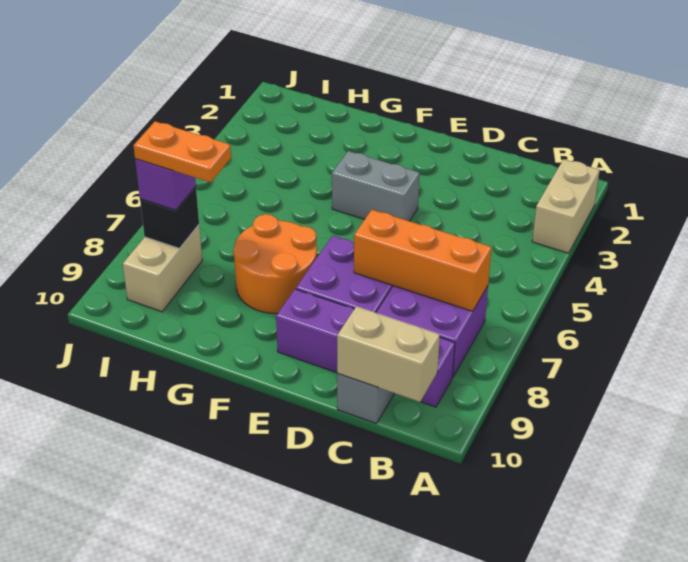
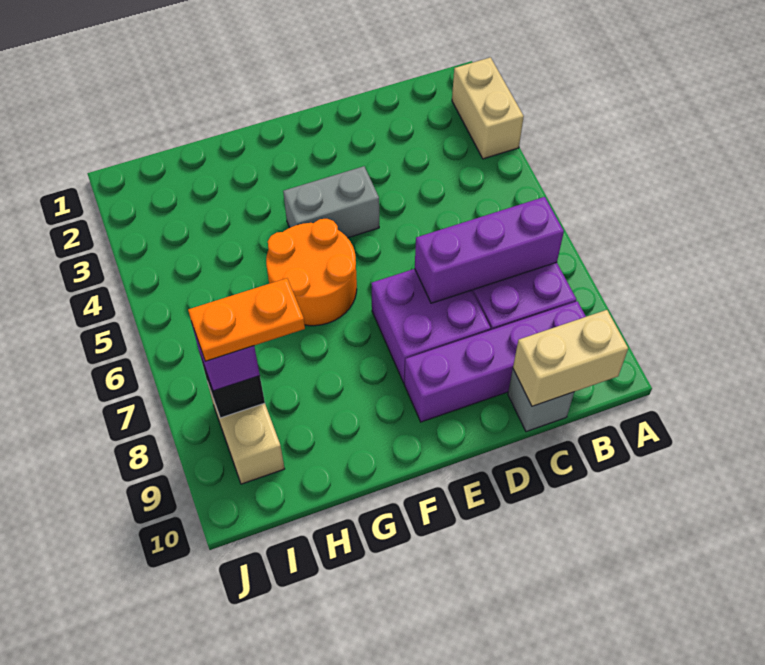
orange 1x3 brick [354,210,492,311] -> purple 1x3 brick [415,197,564,303]
orange 2x2 round brick [233,214,317,313] -> orange 2x2 round brick moved to [266,219,357,326]

